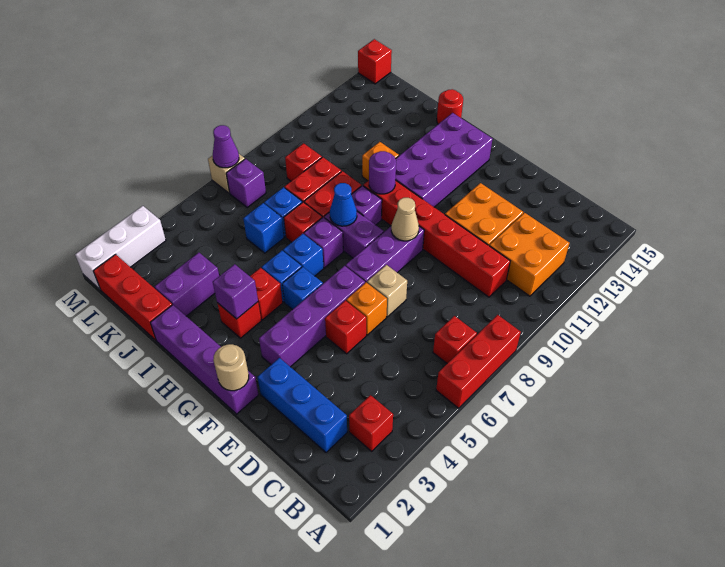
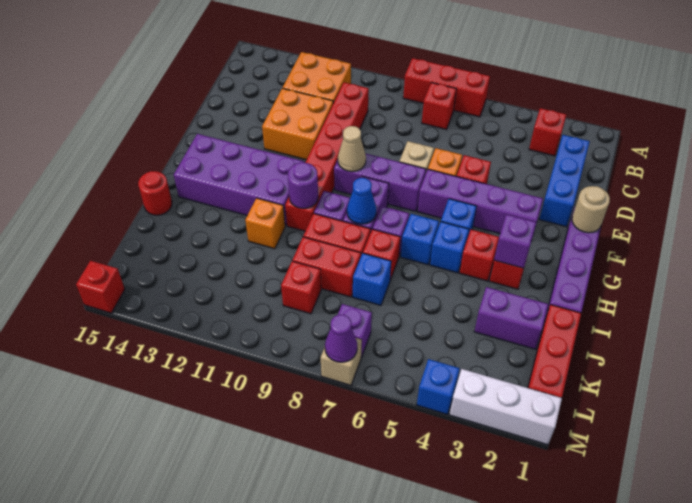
blue 1x1 brick [243,203,284,253] -> blue 1x1 brick moved to [417,359,460,414]

